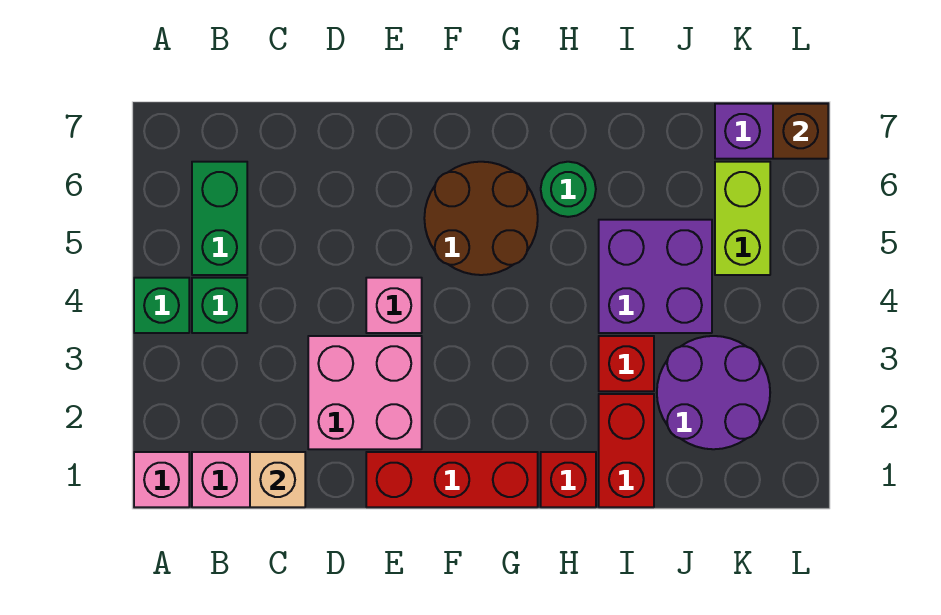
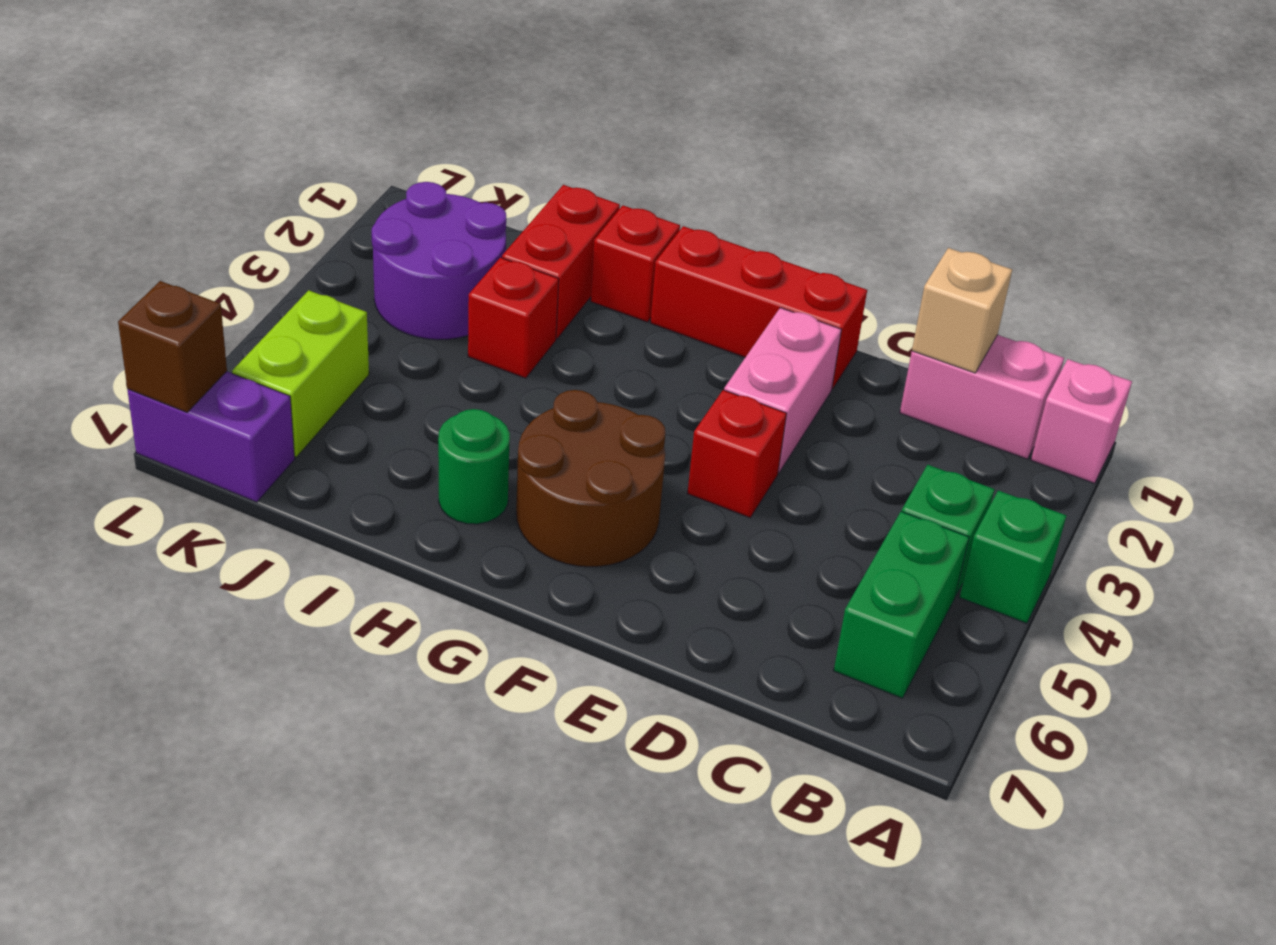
pink 2x2 brick [308,336,422,449] -> pink 1x2 brick [724,308,841,473]
pink 1x1 brick [366,278,422,333] -> red 1x1 brick [687,390,787,518]
purple 2x2 brick [599,220,712,333] -> none

